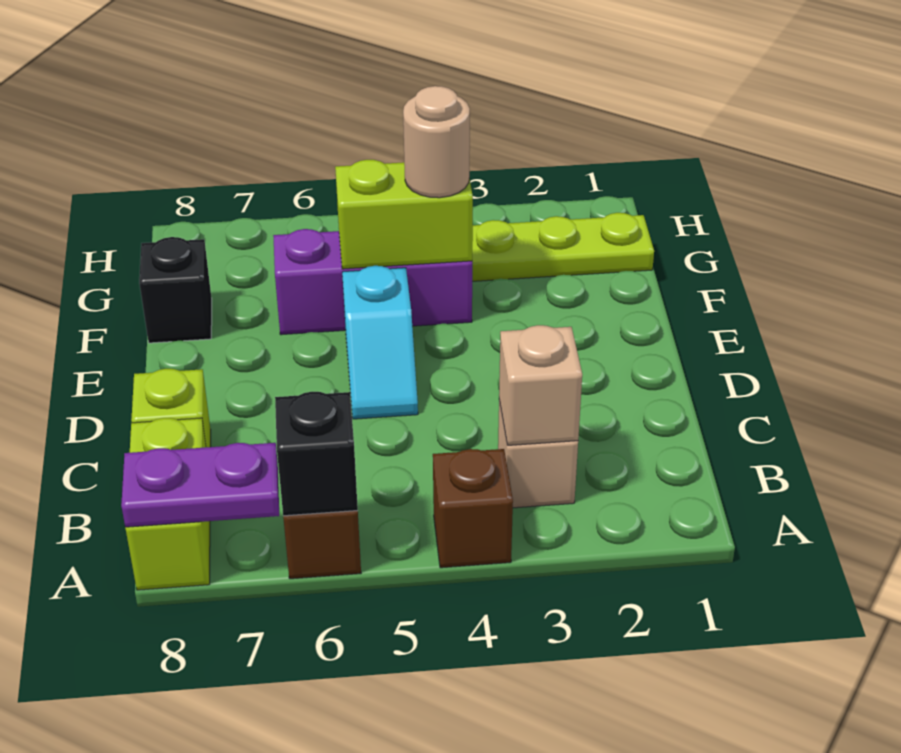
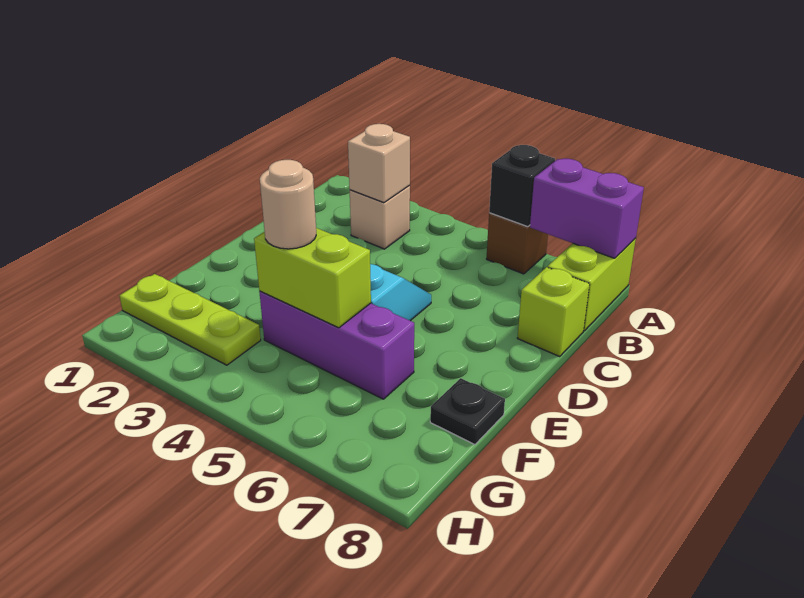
brown 1x1 brick [433,449,513,568] -> none
purple 1x2 plate [121,443,279,527] -> purple 1x2 brick [530,159,644,258]
black 1x1 brick [139,237,212,343] -> black 1x1 plate [430,378,505,445]

